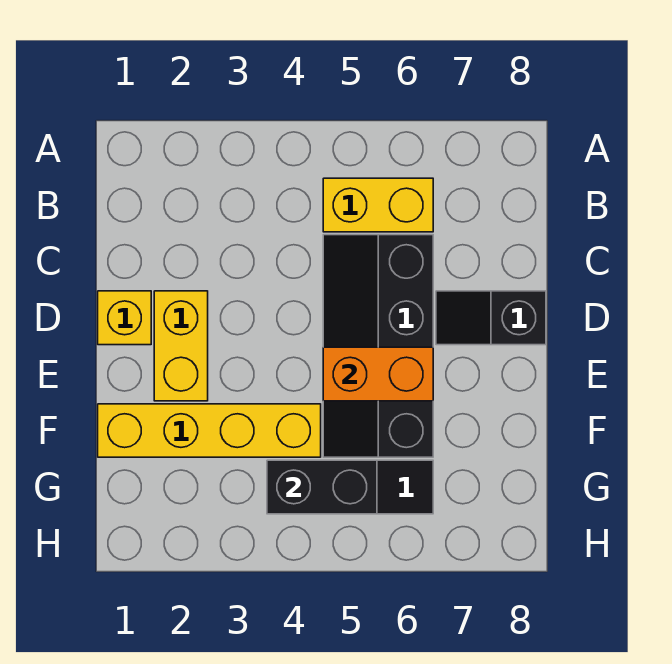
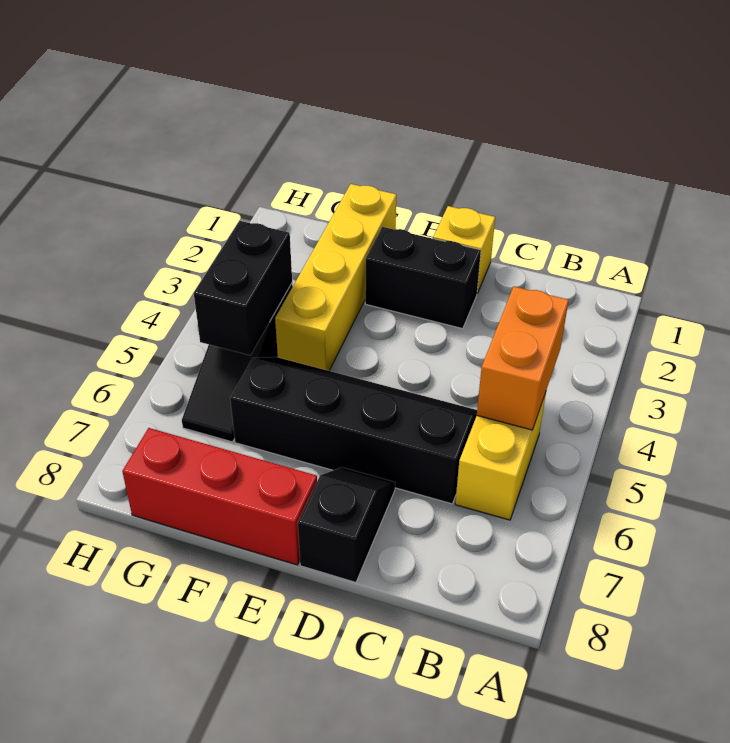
yellow 1x2 brick [154,291,208,401] -> black 1x2 brick [365,227,481,329]
orange 1x2 brick [323,347,433,401] -> orange 1x2 brick moved to [477,287,569,430]
none -> red 1x3 brick [122,428,317,565]

